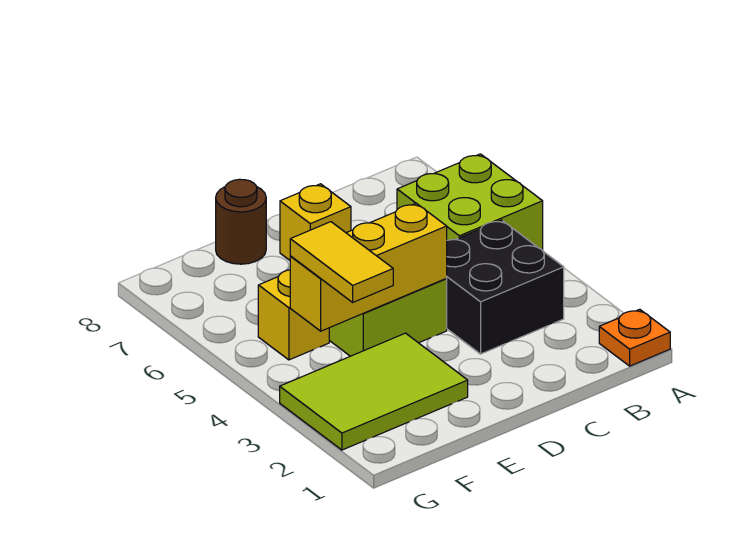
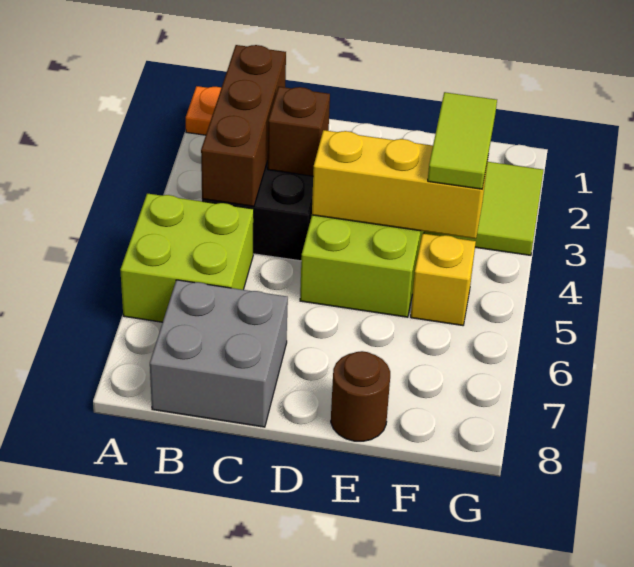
none -> brown 1x3 brick [201,45,286,206]
none -> grey 2x2 brick [150,280,288,427]
none -> brown 1x1 brick [268,87,330,176]
yellow 1x1 brick [280,184,351,260] -> none
yellow 1x2 tile [290,222,393,302] -> lime 1x2 tile [428,92,497,189]

